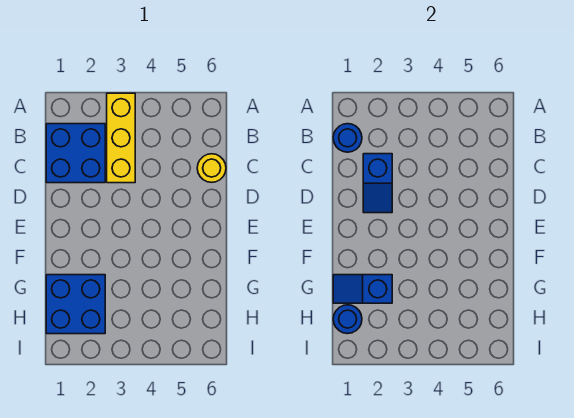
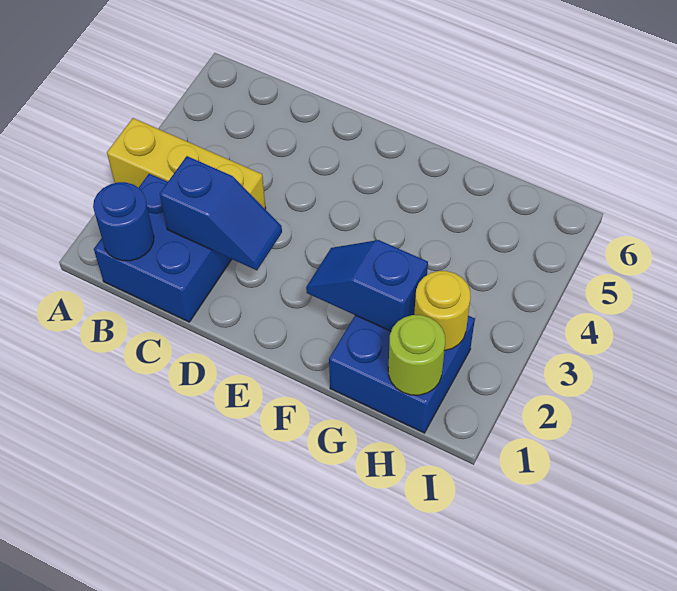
yellow 1x1 round brick [197,154,226,182] -> yellow 1x1 round brick moved to [414,271,471,350]
blue 1x2 slope [333,275,392,303] -> blue 1x2 slope turned to [306,240,428,331]
blue 1x1 round brick [333,305,362,334] -> lime 1x1 round brick [388,315,445,395]

